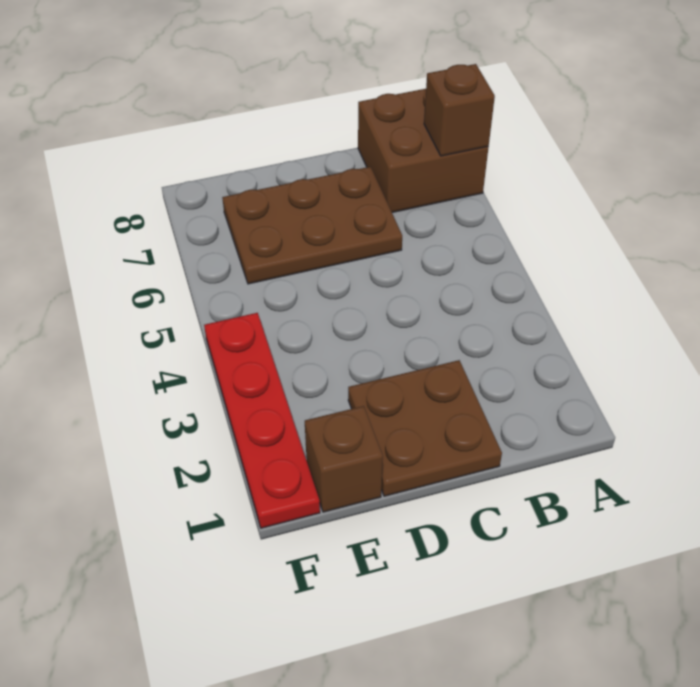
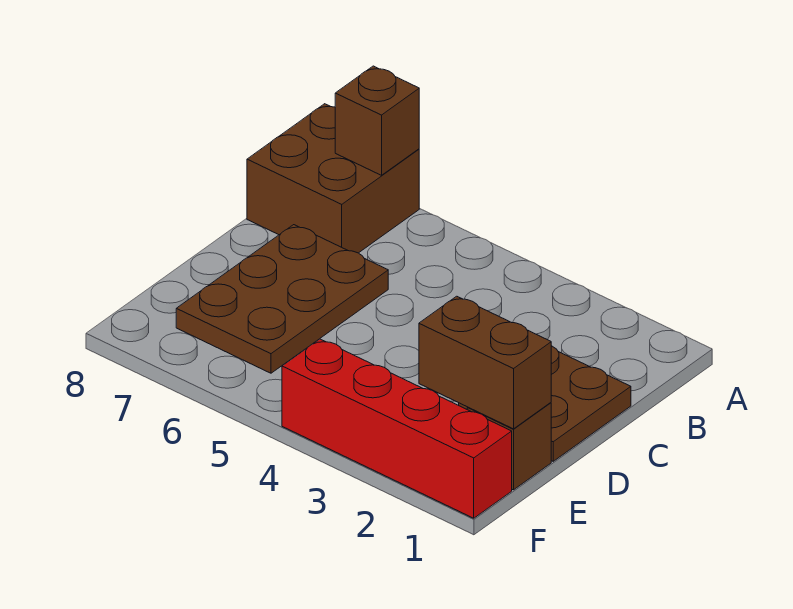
none -> brown 1x2 brick [419,296,551,429]
red 1x4 plate [204,313,320,528] -> red 1x4 brick [282,339,512,518]

